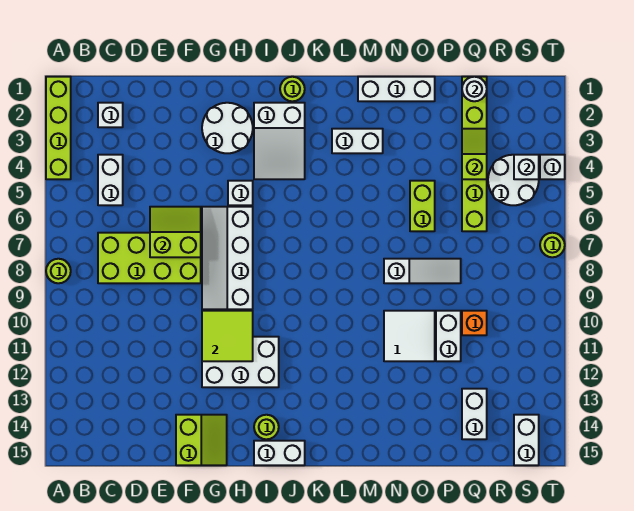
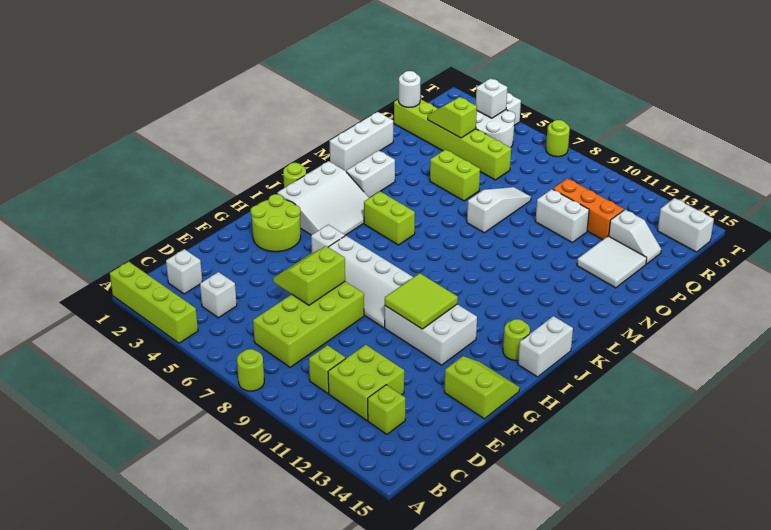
white 1x2 brick [98,155,123,205] -> white 1x1 brick [200,272,237,318]
none -> lime 1x1 brick [309,345,346,394]
none -> lime 2x2 brick [328,345,404,421]
none -> lime 1x1 brick [368,385,405,434]
white 2x2 round brick [202,103,253,153] -> lime 2x2 round brick [251,194,301,252]
white 2x3 brick [202,337,279,387] -> white 2x3 brick turned to [385,304,477,365]
white 2x3 slope [254,103,305,179] -> white 3x3 slope [278,161,369,235]
none -> lime 1x2 brick [364,191,415,245]
white 2x2 tile [384,311,435,361] -> white 2x2 tile moved to [577,236,647,288]
orange 1x1 brick [462,311,487,335] -> orange 1x3 brick [553,178,624,240]
white 1x2 brick [462,389,487,439] -> white 1x2 slope [609,210,661,264]

